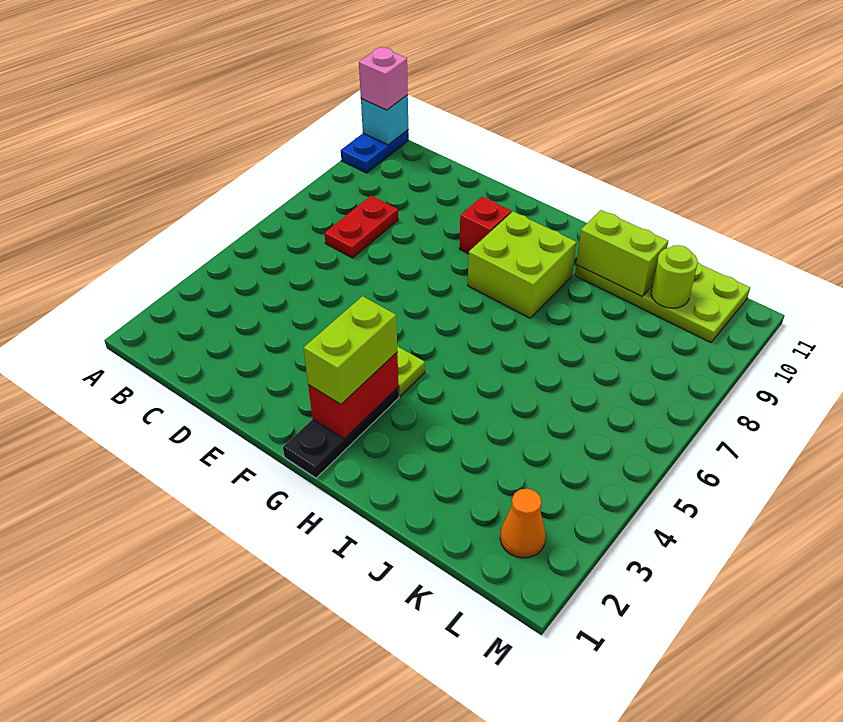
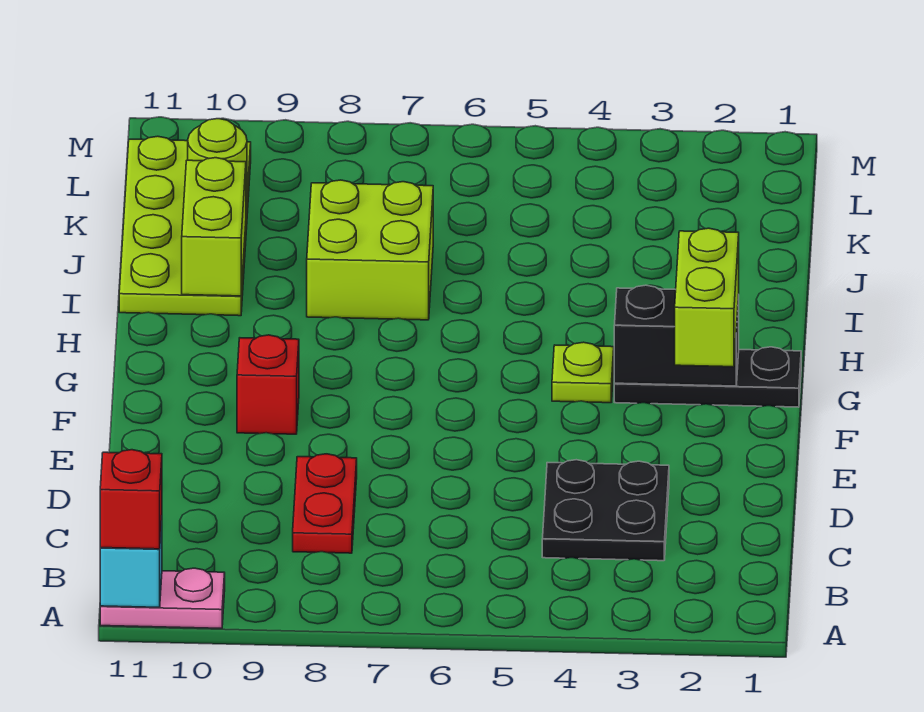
blue 1x2 plate [341,130,409,173] -> pink 1x2 plate [100,568,225,628]
pink 1x1 brick [359,47,408,110] -> red 1x1 brick [100,450,162,549]
none -> black 2x2 plate [542,460,669,561]
red 1x2 plate [325,196,398,258] -> red 1x2 plate turned to [293,454,357,553]
red 1x2 brick [308,353,399,439] -> black 1x2 brick [614,285,739,386]
lime 1x2 brick [304,296,397,404] -> lime 1x2 brick turned to [675,228,739,367]
lime 2x2 brick [468,212,577,318] -> lime 2x2 brick moved to [307,180,433,320]
orange 1x1 cone [500,489,546,558] -> none

